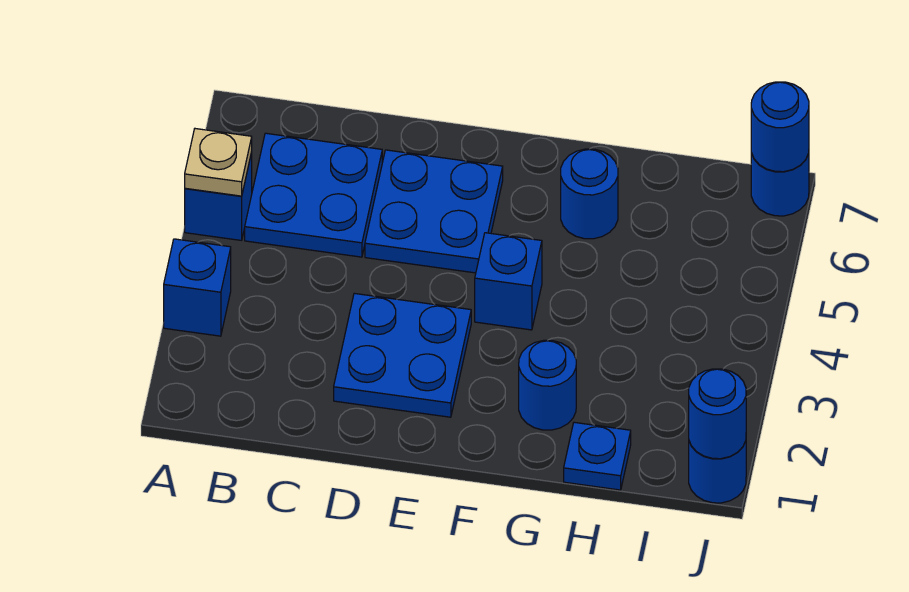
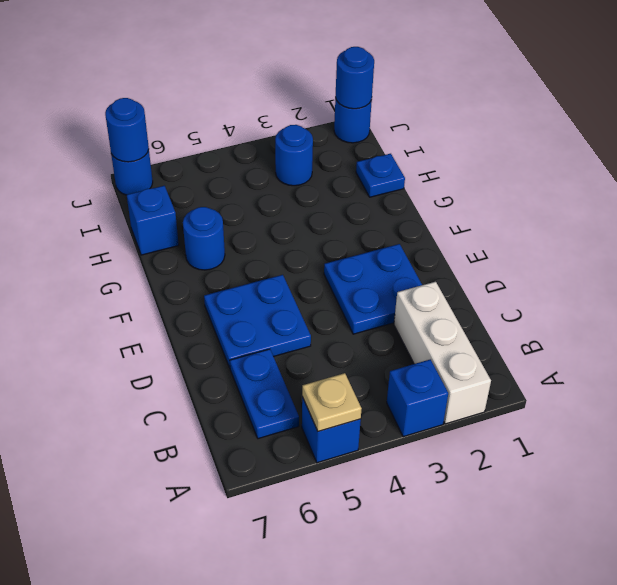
none -> white 1x3 brick [394,282,491,424]
blue 2x2 plate [245,133,382,257] -> blue 1x2 plate [230,349,299,439]
blue 1x1 brick [475,233,542,330] -> blue 1x1 brick moved to [127,186,179,255]
blue 1x1 round brick [519,340,576,430] -> blue 1x1 round brick moved to [275,125,313,186]

